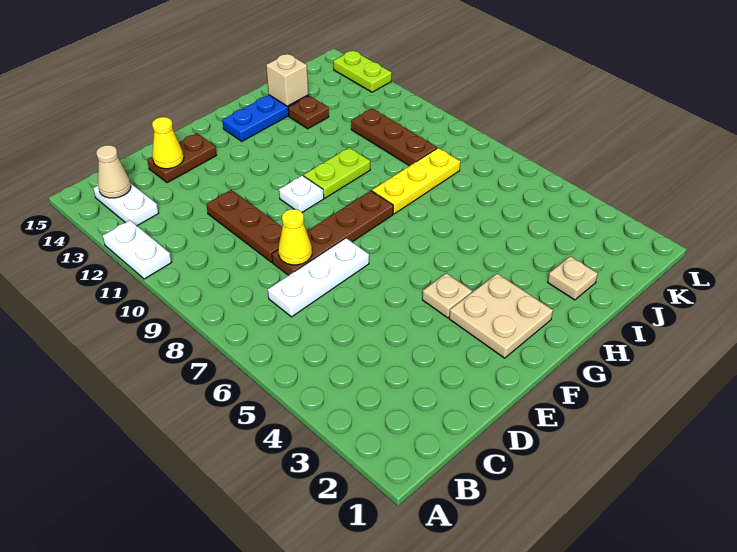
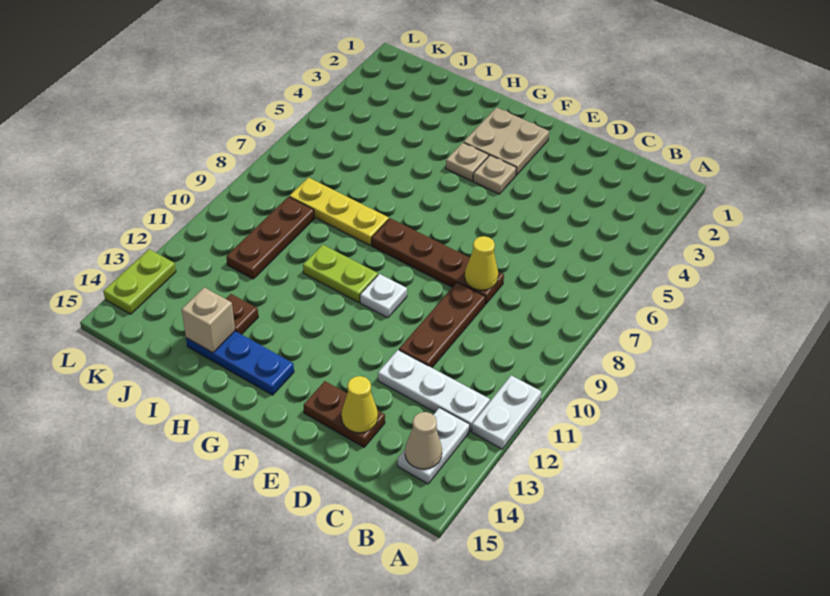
white 1x3 plate [268,238,369,317] -> white 1x3 plate moved to [378,350,490,431]
tan 1x1 plate [548,256,598,300] -> tan 1x1 plate moved to [446,143,489,181]

